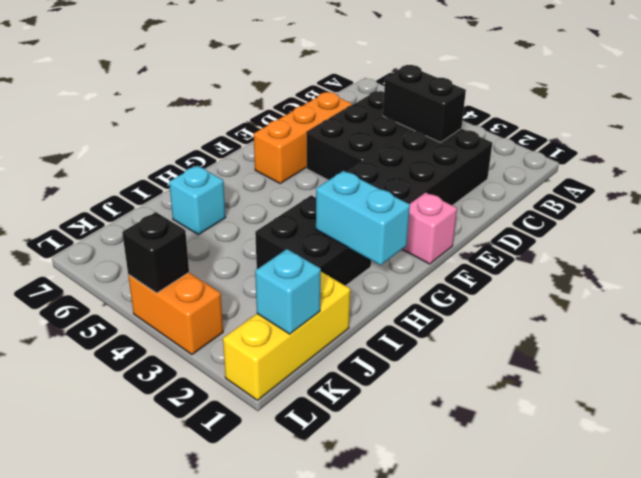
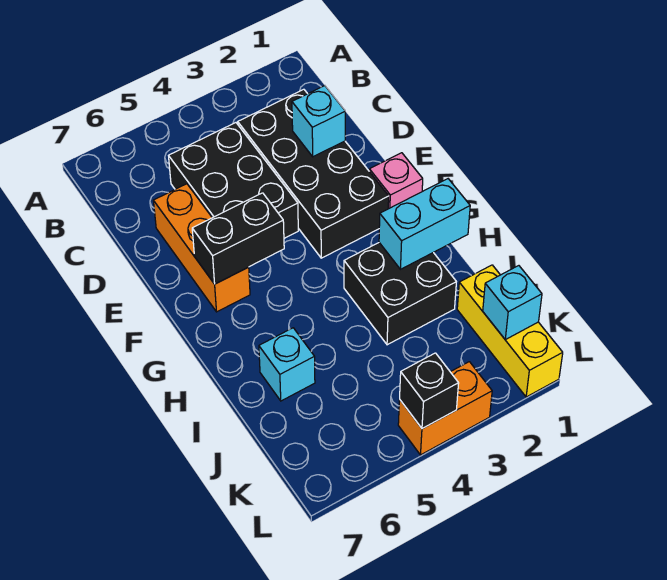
black 1x2 brick [383,65,466,142] -> black 1x2 brick moved to [192,193,284,284]
none -> cyan 1x1 brick [292,86,345,157]

